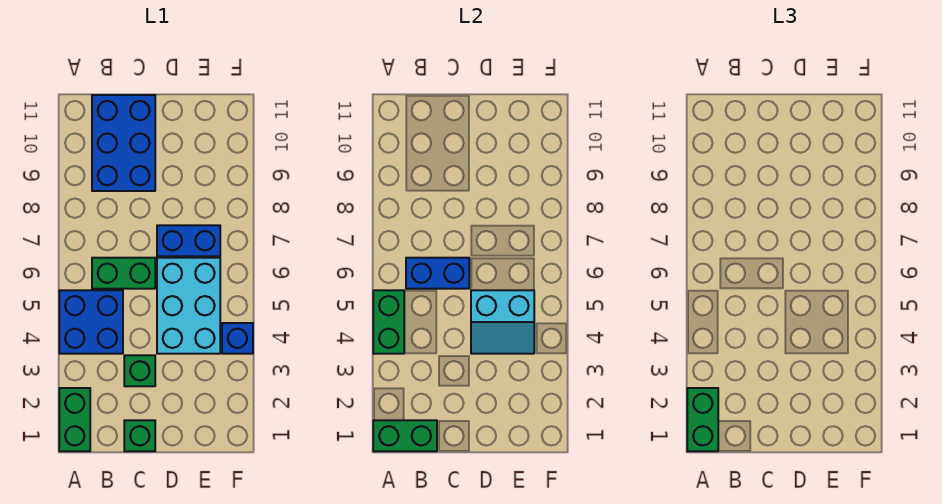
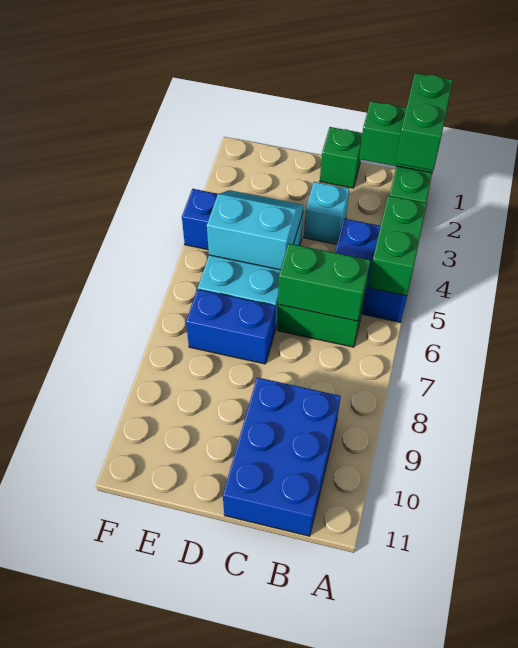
blue 1x2 brick [406,258,469,289] -> green 1x2 brick [278,244,370,321]
green 1x1 brick [124,355,155,386] -> cyan 1x1 brick [304,182,349,244]

